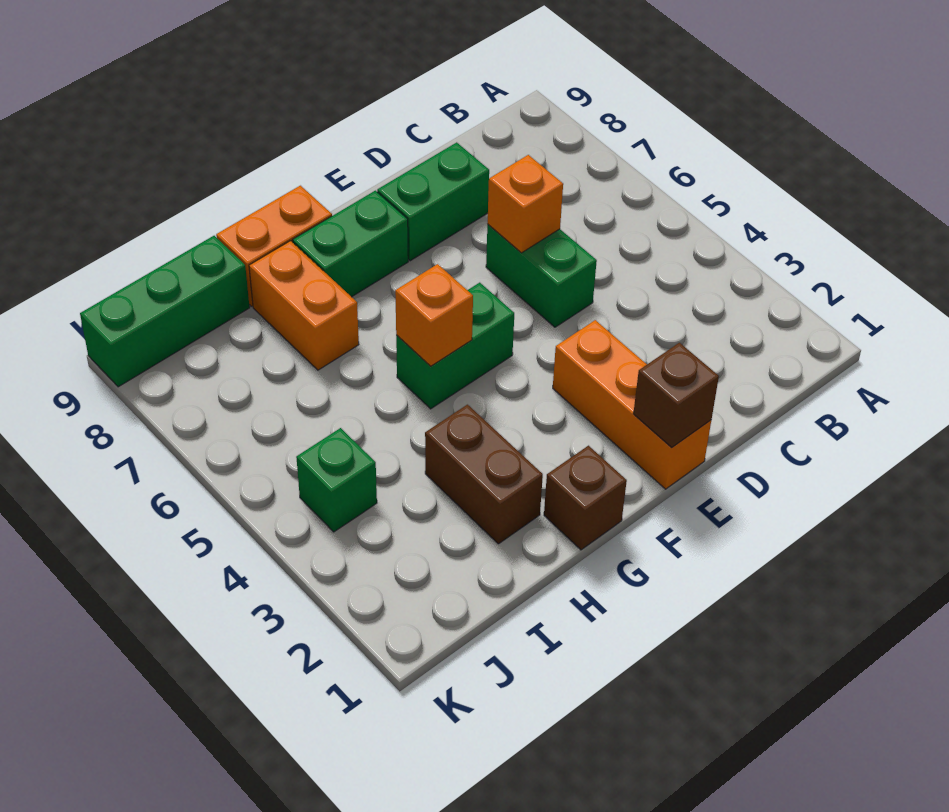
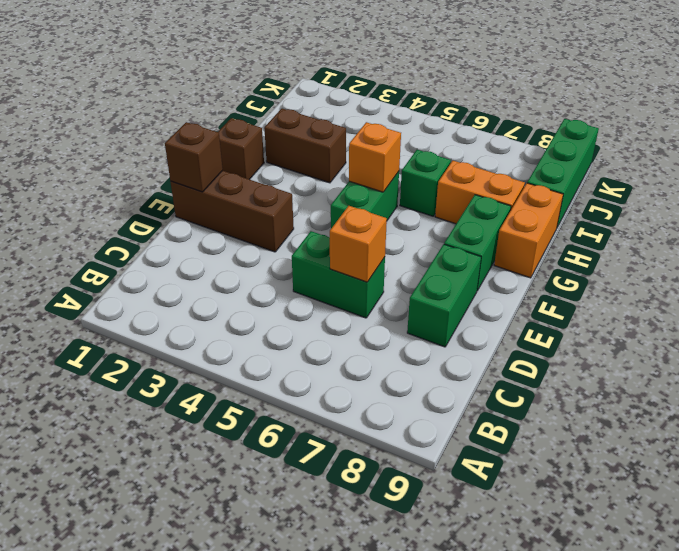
orange 1x3 brick [553,320,711,489] -> brown 1x3 brick [170,171,294,252]
green 1x1 brick [296,428,377,532] -> green 1x1 brick moved to [400,150,451,216]

